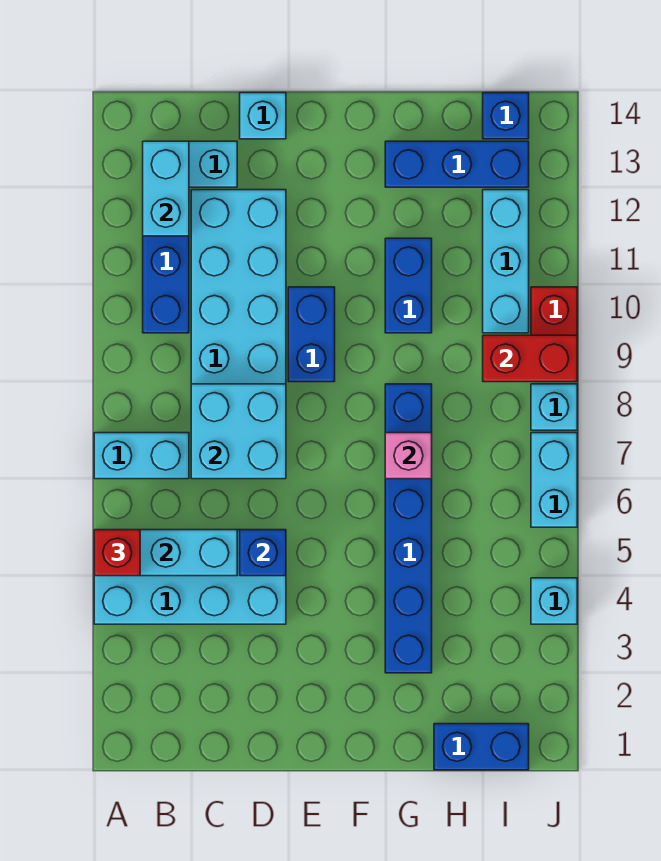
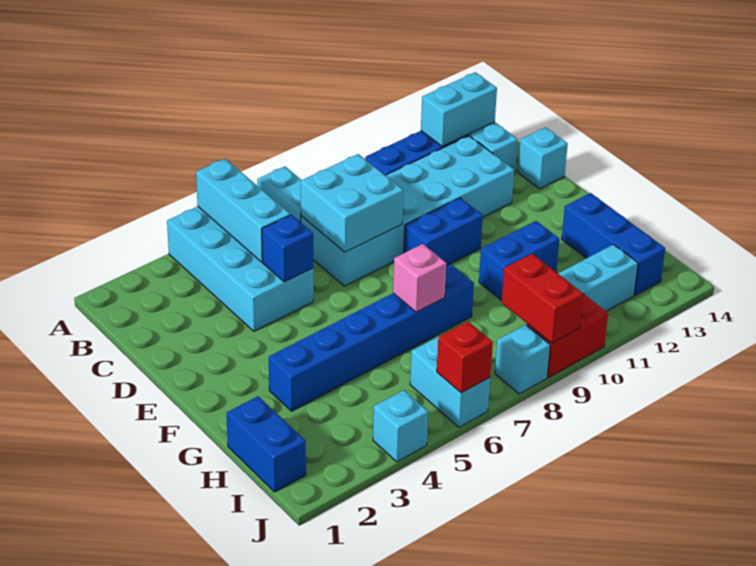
red 1x1 brick [94,530,140,576] -> red 1x1 brick moved to [437,321,493,393]
blue 1x1 brick [483,93,529,139] -> none
cyan 1x2 brick [531,433,577,527] -> cyan 1x2 brick turned to [410,337,490,427]

